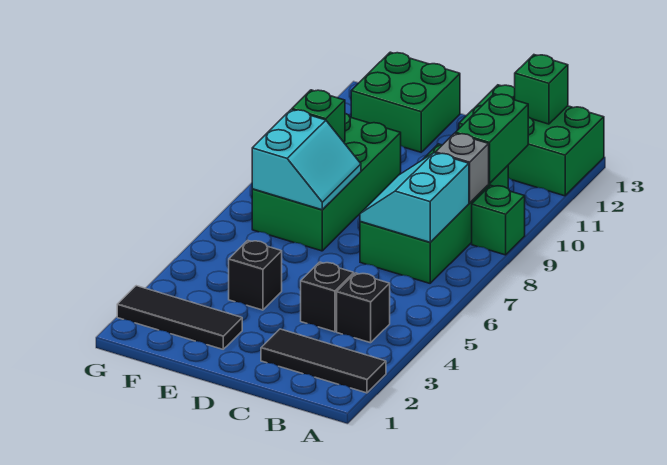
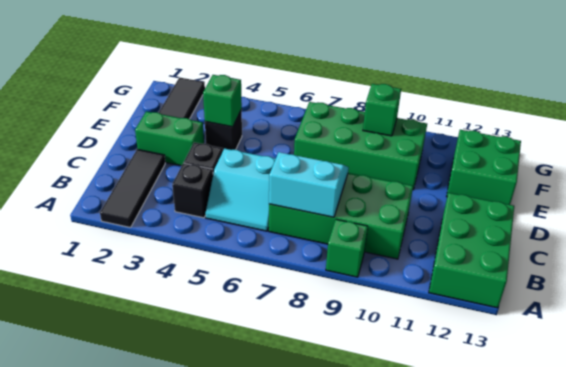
grey 1x1 brick [436,133,489,203] -> none
green 1x2 brick [455,94,528,183] -> green 1x2 brick moved to [135,111,204,166]
green 1x1 brick [515,55,568,124] -> green 1x1 brick moved to [203,75,242,127]
cyan 2x2 slope [252,110,361,210] -> cyan 2x2 slope moved to [205,148,276,231]

